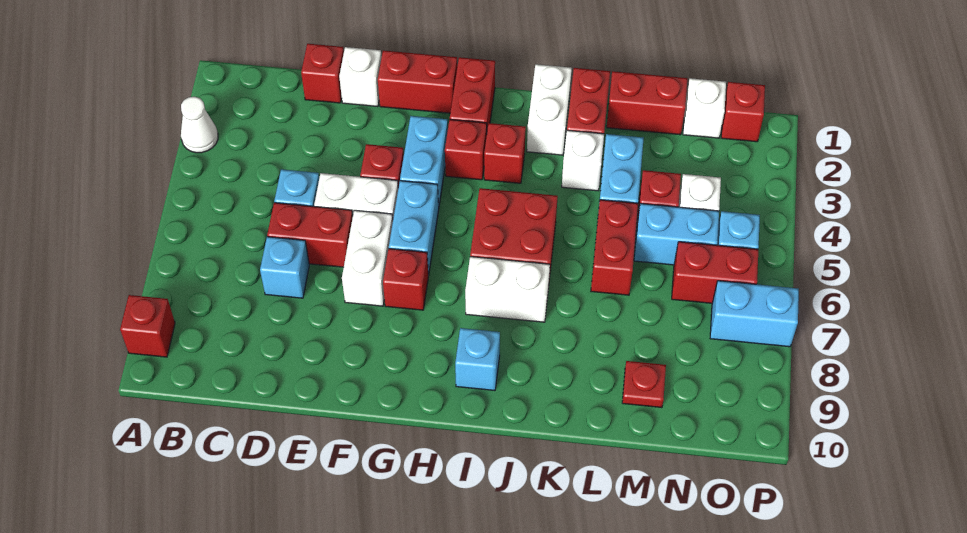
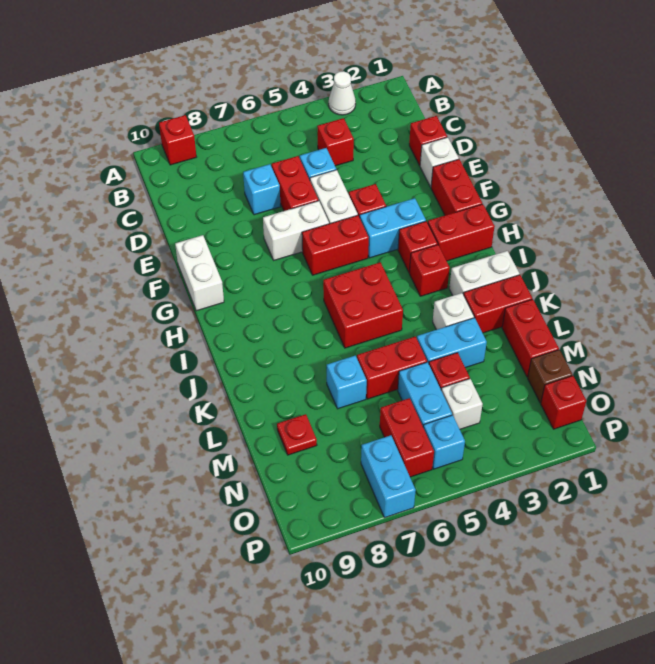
cyan 1x2 brick [389,181,439,275] -> red 1x2 brick [302,215,369,275]
red 1x1 brick [383,249,428,310] -> red 1x1 brick moved to [317,118,354,166]
white 1x2 brick [465,257,550,322] -> white 1x2 brick moved to [175,235,224,311]
cyan 1x1 brick [455,328,500,391] -> cyan 1x1 brick moved to [327,355,367,409]
white 1x1 brick [683,78,726,138] -> brown 1x1 brick [528,350,572,403]

